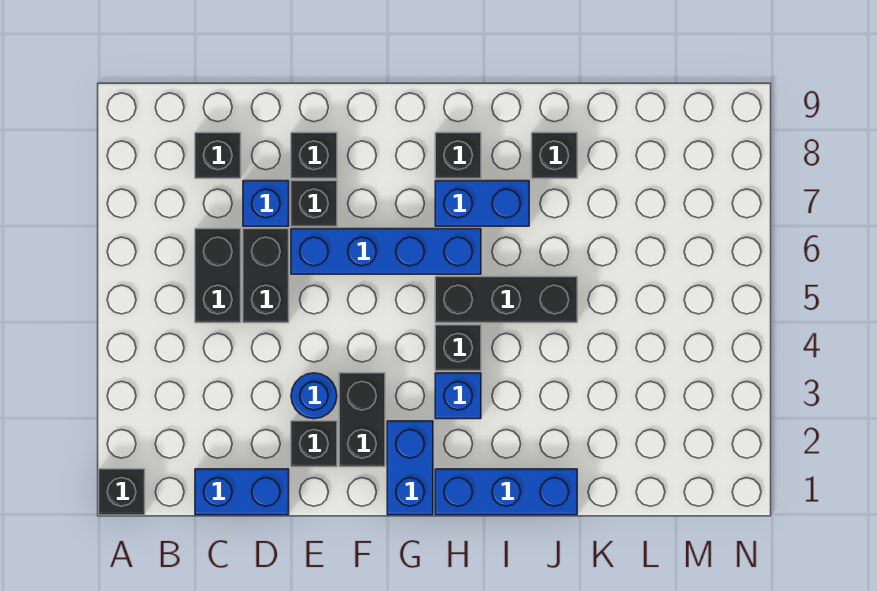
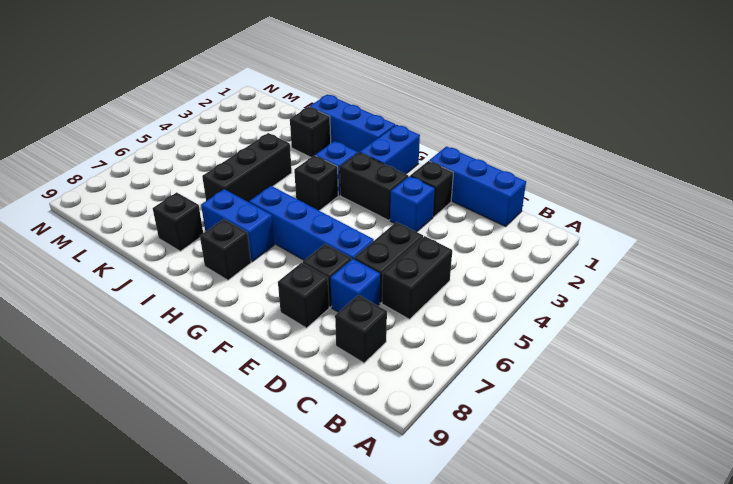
black 1x1 brick [99,469,145,515] -> black 1x1 brick moved to [290,107,331,157]
blue 1x2 brick [195,469,289,515] -> blue 1x3 brick [429,146,526,227]
blue 1x1 round brick [291,373,337,419] -> blue 1x1 brick [390,176,435,232]
black 1x2 brick [339,373,385,467] -> black 1x2 brick turned to [340,152,408,220]
black 1x3 brick [435,277,577,323] -> black 1x3 brick turned to [202,133,292,202]

